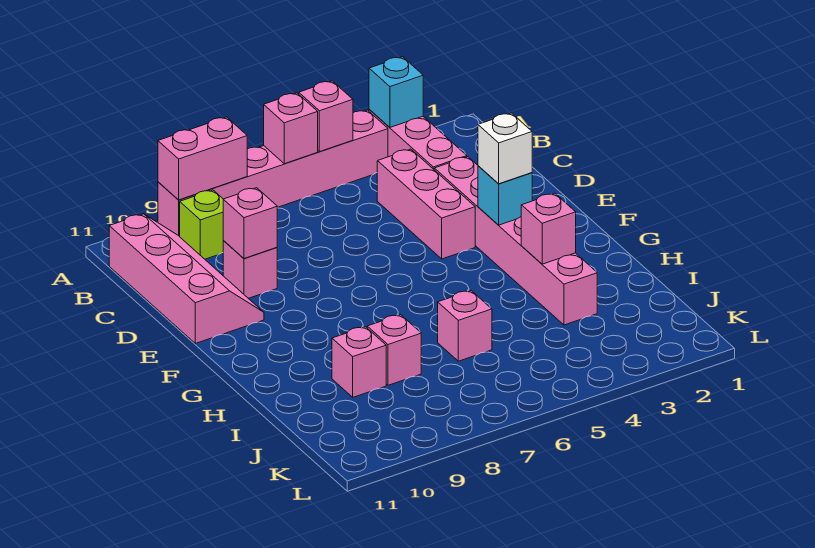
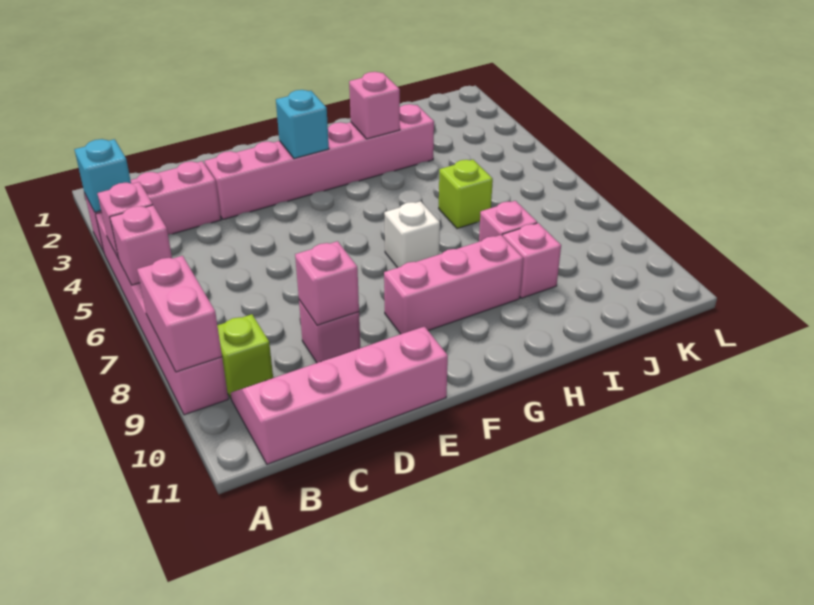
pink 1x3 brick [377,149,475,259] -> pink 1x3 brick moved to [384,235,523,334]
white 1x1 brick [478,113,532,184] -> white 1x1 brick moved to [384,201,440,268]
pink 1x1 brick [438,291,492,361] -> lime 1x1 brick [439,160,493,229]

